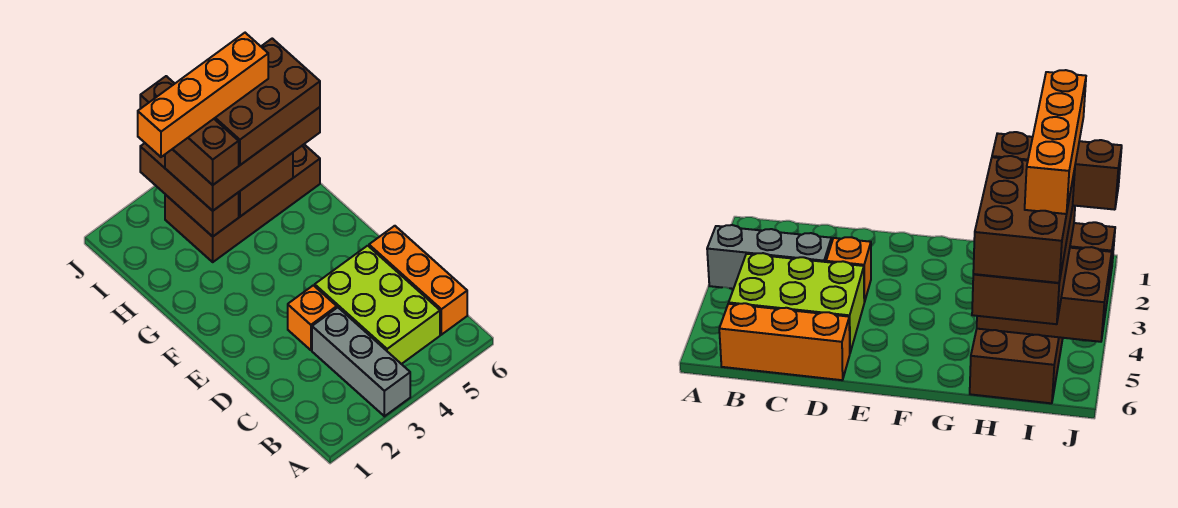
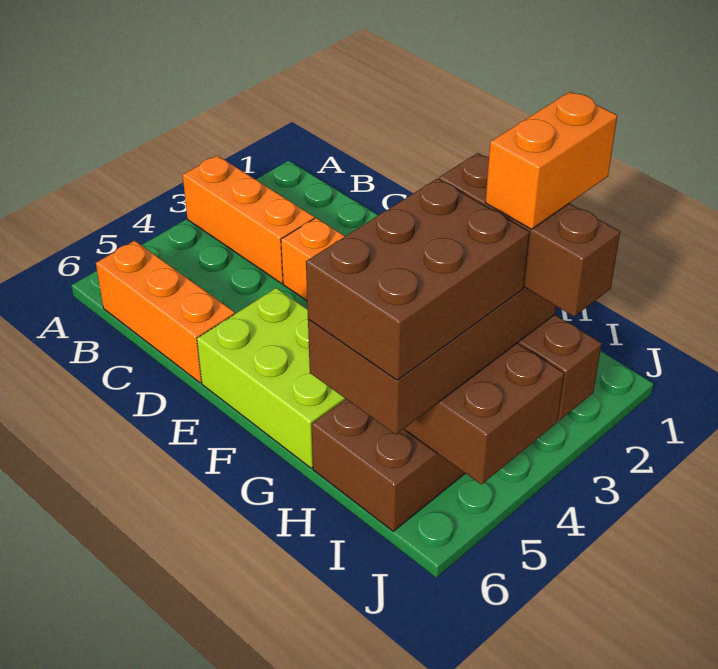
grey 1x3 brick [312,307,410,416] -> orange 1x3 brick [183,155,314,283]
lime 2x3 brick [315,246,440,364] -> lime 2x3 brick moved to [197,288,345,468]
orange 1x4 brick [138,33,268,157] -> orange 1x2 brick [485,92,617,229]

